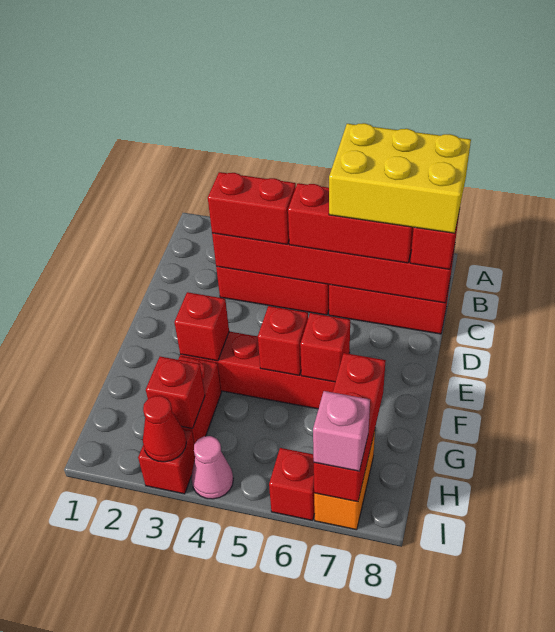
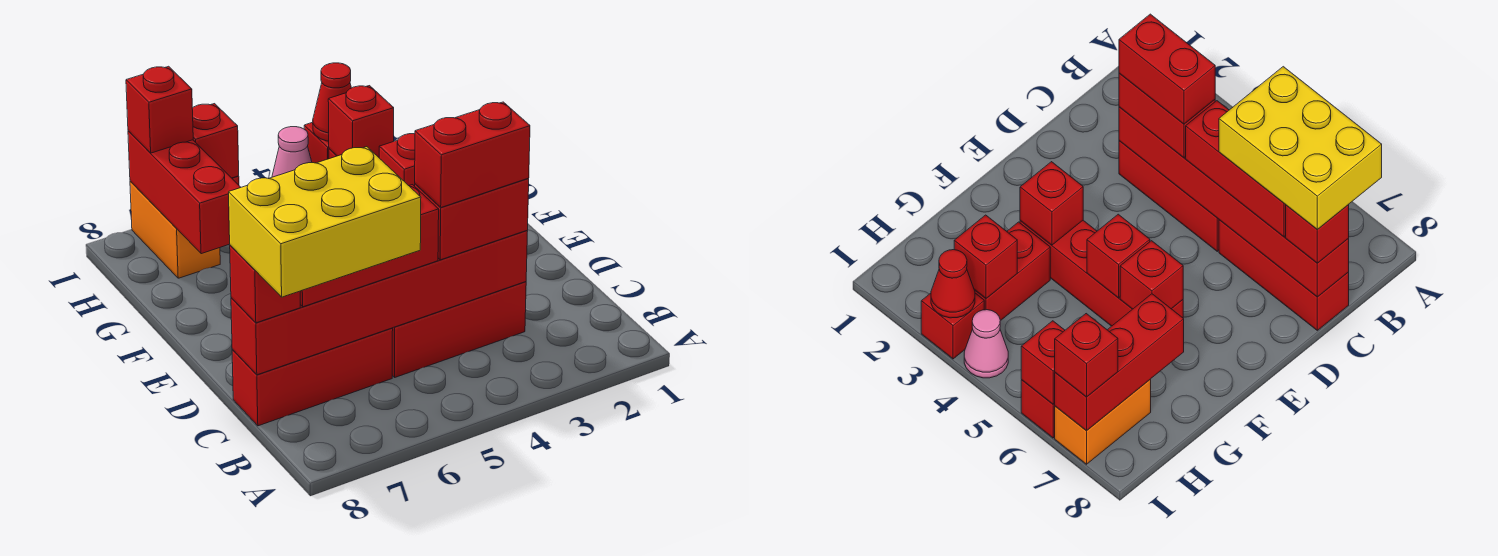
none -> red 1x2 brick [415,102,530,207]
none -> red 1x1 brick [192,104,239,178]
pink 1x1 brick [313,391,370,471] -> red 1x1 brick [126,66,193,153]

